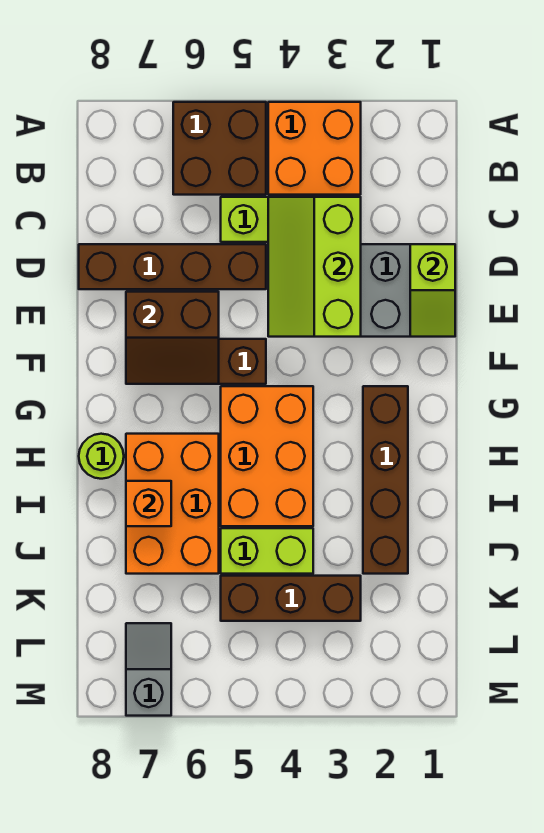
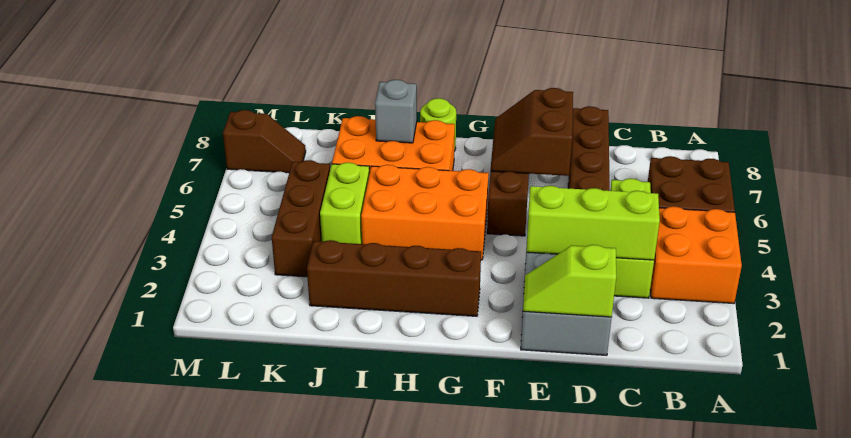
orange 1x1 brick [126,481,171,526] -> grey 1x1 brick [375,80,417,143]
grey 1x2 slope [126,623,171,716] -> brown 1x2 slope [223,110,306,173]

